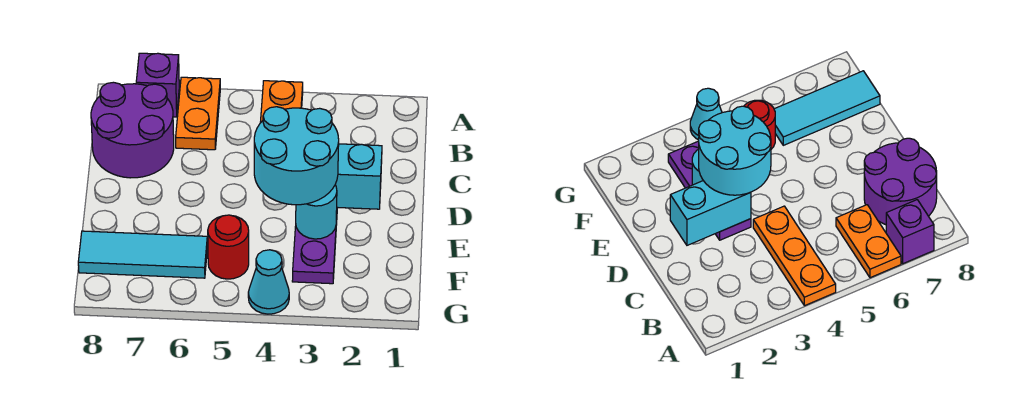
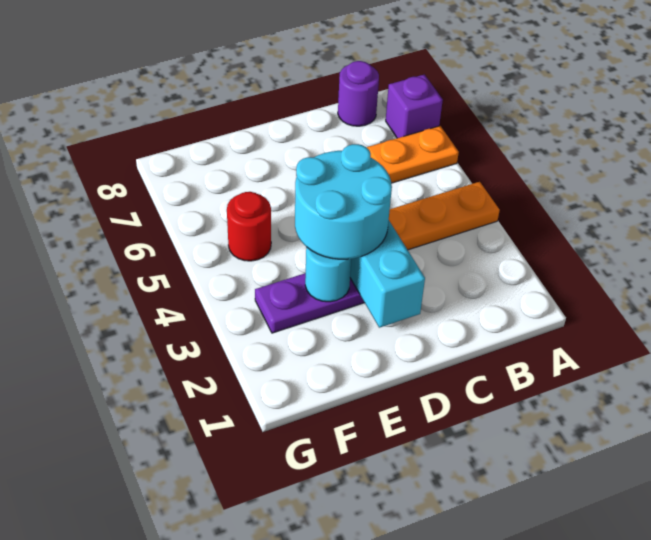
purple 2x2 round brick [91,82,174,178] -> purple 1x1 round brick [338,61,379,126]
cyan 1x3 tile [78,231,207,278] -> none
cyan 1x1 cone [248,250,289,314] -> none

